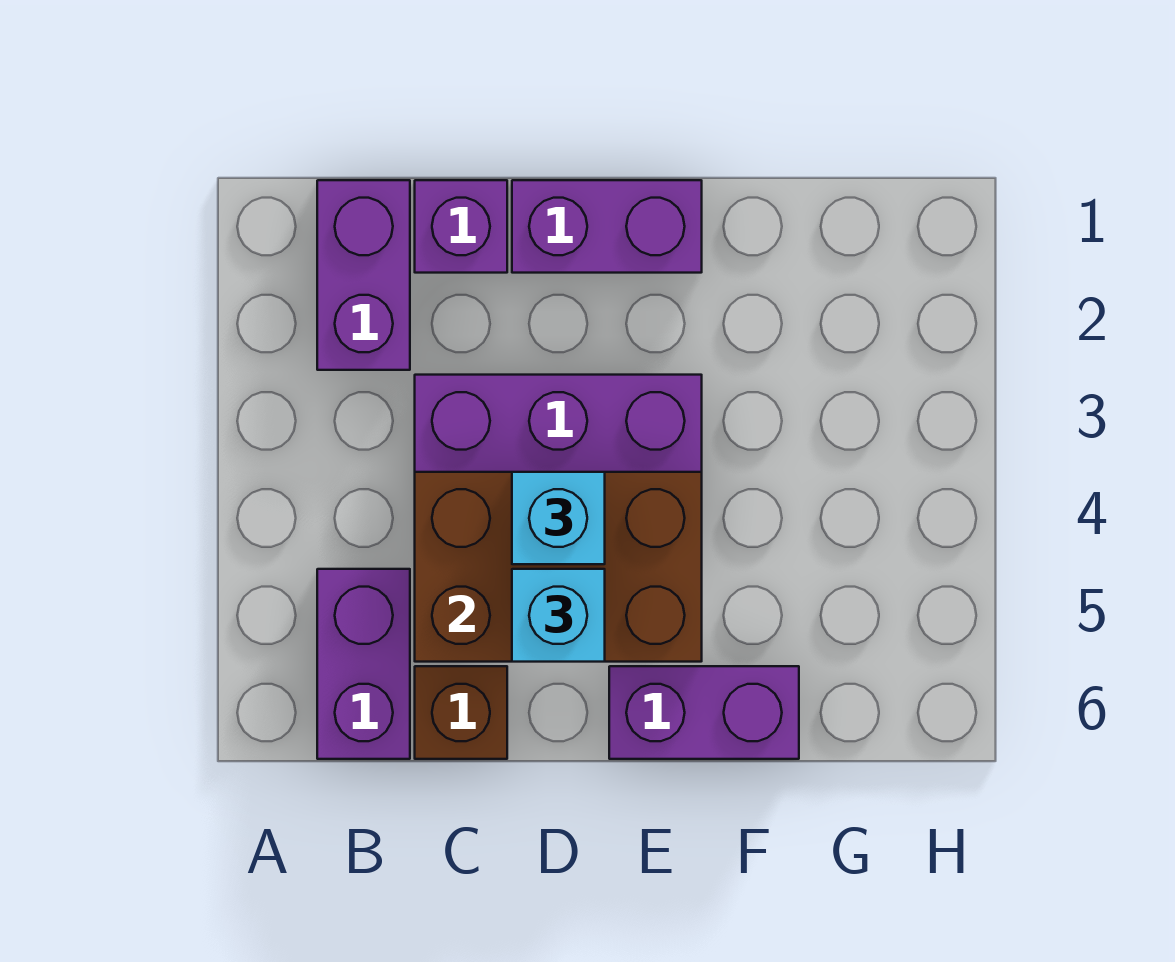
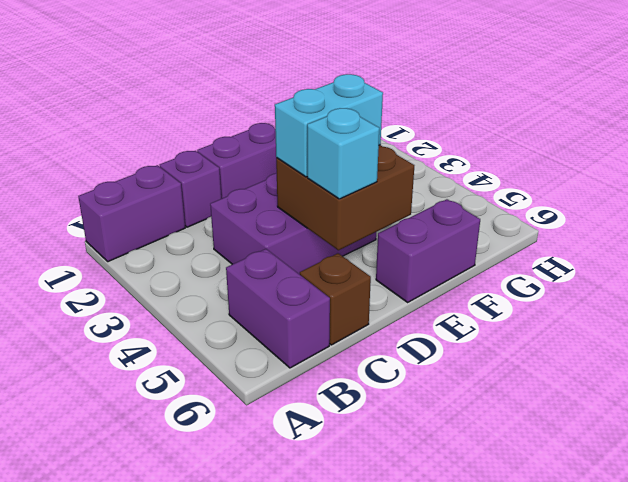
purple 1x2 brick [317,180,410,370] -> purple 1x2 brick turned to [78,165,185,262]
brown 2x3 brick [415,472,702,662] -> brown 2x2 brick [276,145,414,250]
cyan 1x1 brick [512,472,605,564] -> cyan 1x2 brick [275,74,383,177]

